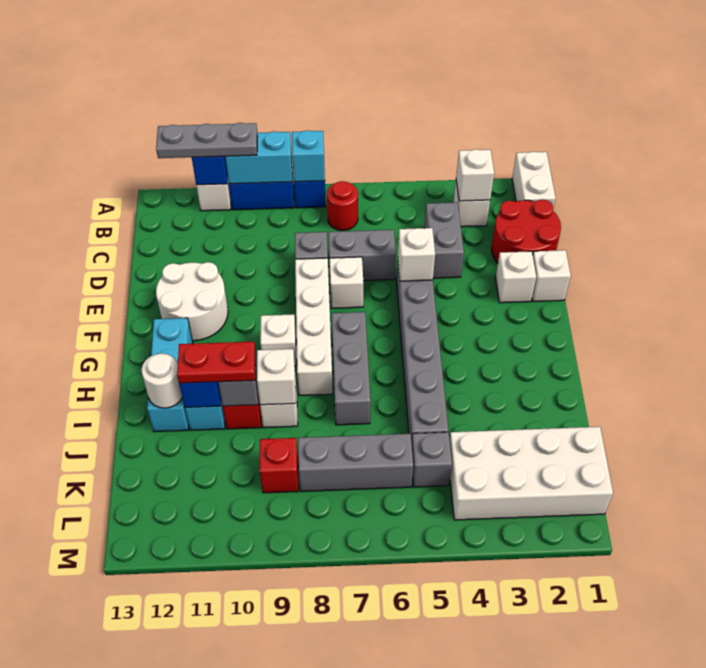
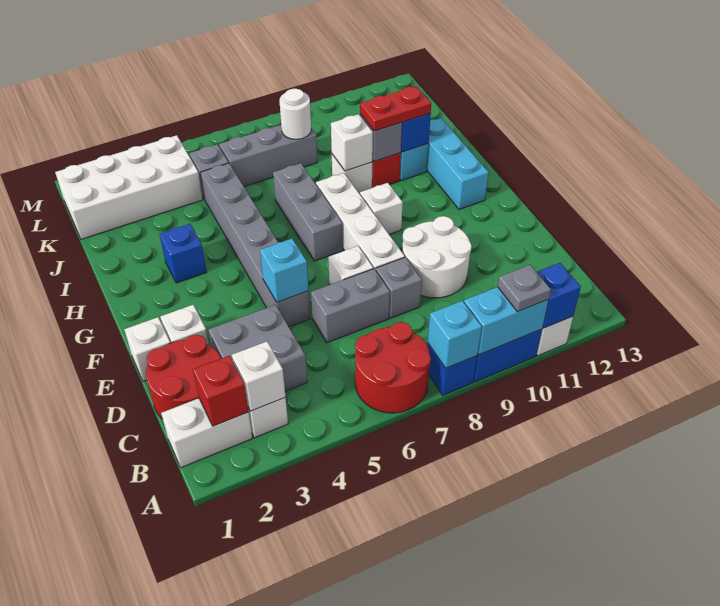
white 1x2 brick [512,152,556,208] -> white 1x2 brick turned to [161,398,252,468]
grey 1x3 plate [156,123,257,158] -> grey 1x1 plate [498,265,551,312]
red 1x1 round brick [327,181,358,230] -> red 2x2 round brick [355,322,431,413]
grey 1x2 brick [424,203,464,278] -> grey 2x2 brick [208,305,307,391]
white 1x1 brick [398,228,435,281] -> cyan 1x1 brick [260,239,309,302]
white 2x2 round brick [156,262,228,341] -> white 2x2 round brick moved to [402,216,472,298]
none -> blue 1x1 brick [160,224,207,283]
white 1x1 round brick [141,354,182,408] -> white 1x1 round brick moved to [279,88,311,139]
red 1x1 brick [260,438,299,493] -> red 1x1 brick moved to [193,356,249,426]

